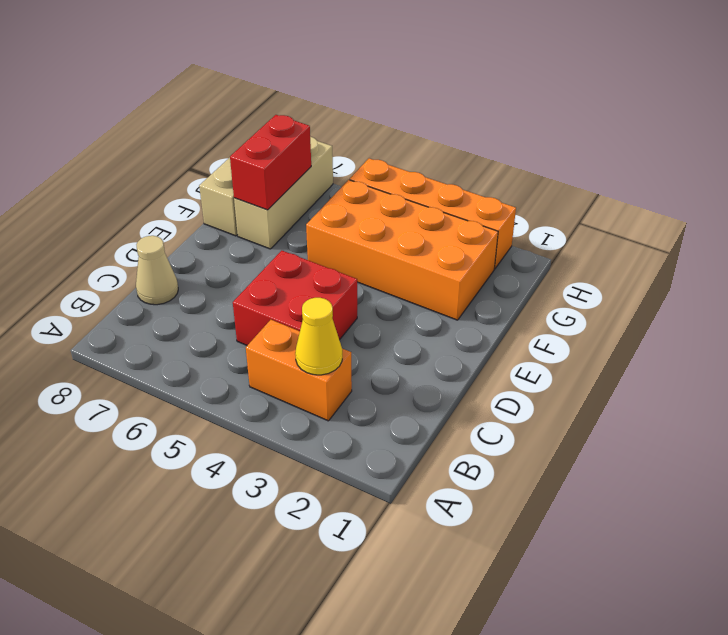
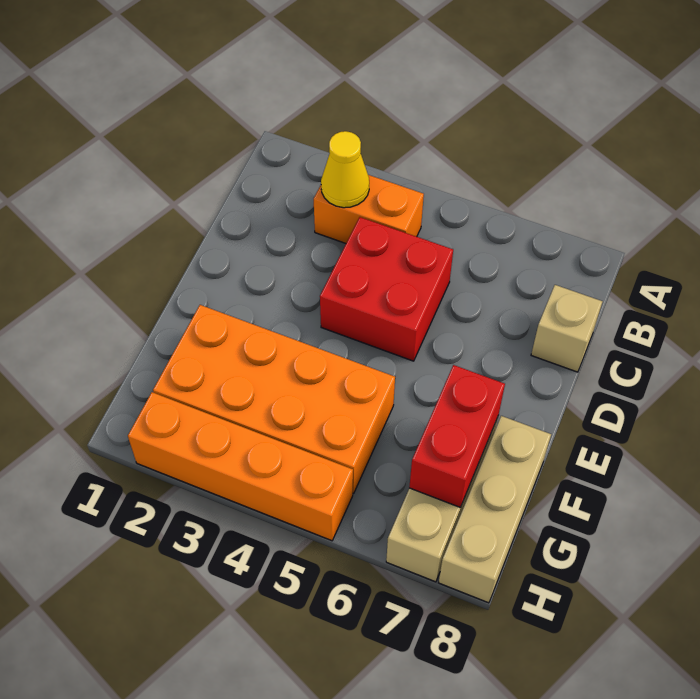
tan 1x1 cone [136,236,178,305] -> tan 1x1 brick [531,285,603,372]

